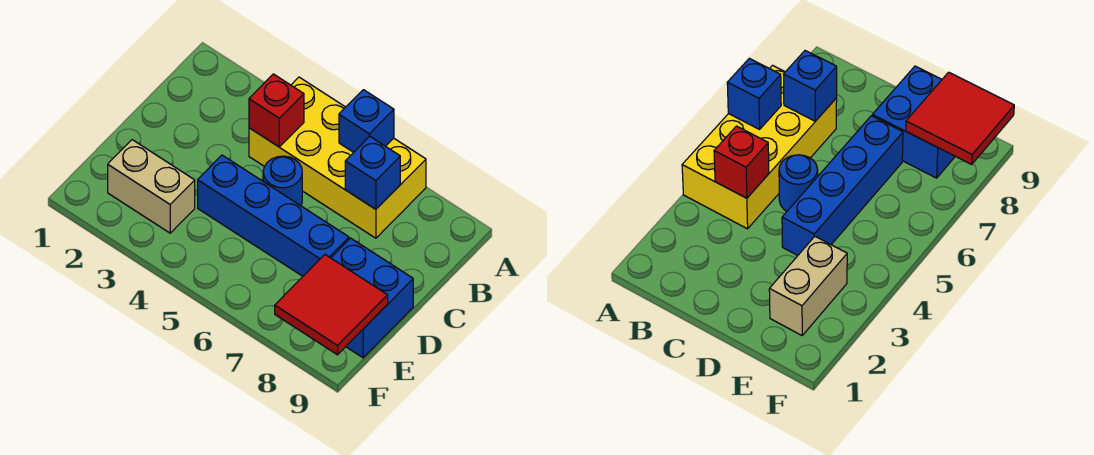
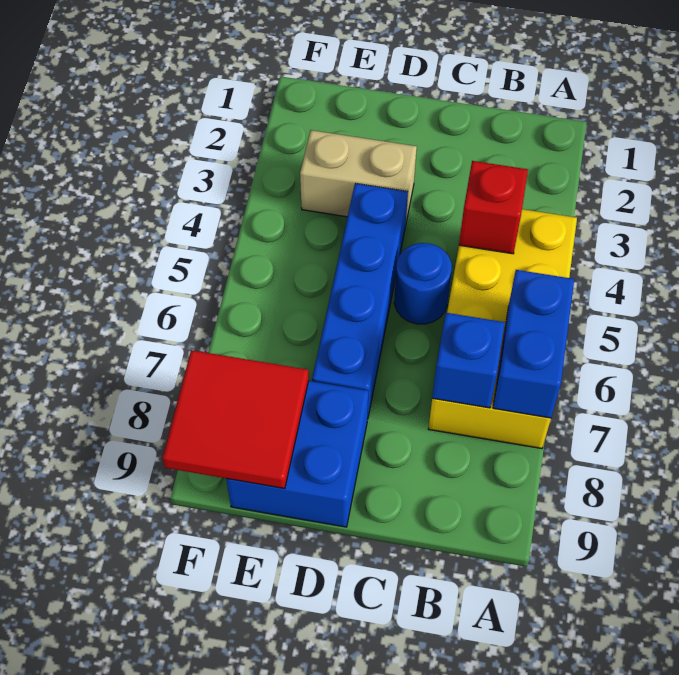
blue 1x1 brick [339,90,394,152] -> blue 1x2 brick [493,270,574,418]
tan 1x2 brick [108,140,195,233] -> tan 1x2 brick turned to [300,130,417,226]

